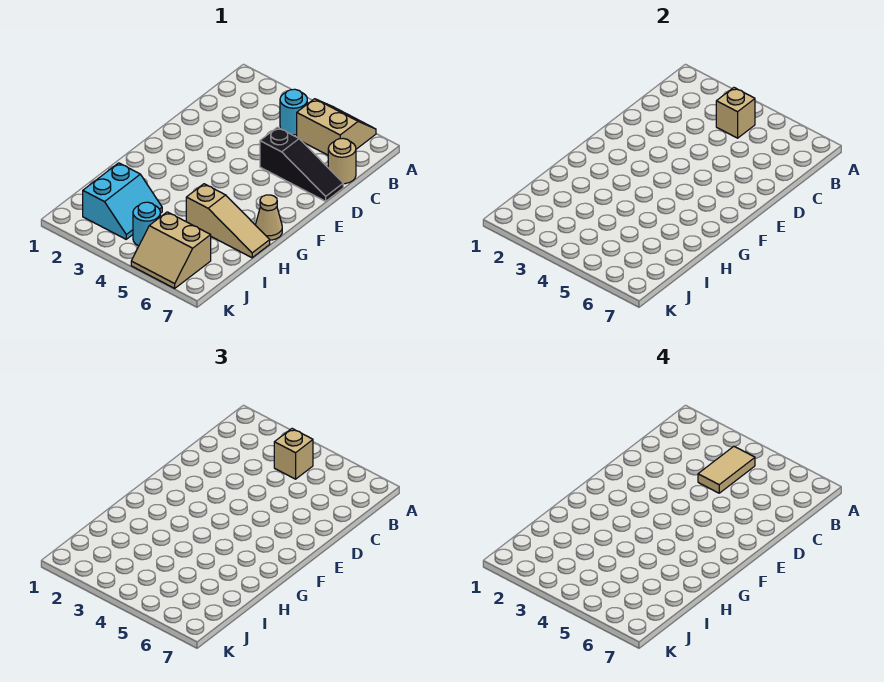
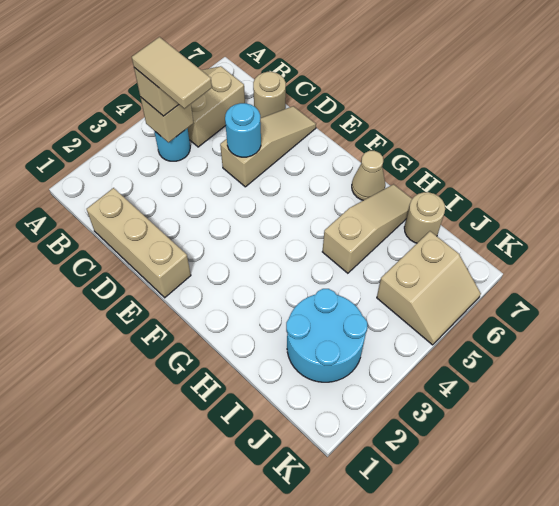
none -> tan 1x3 brick [87,188,191,298]
black 1x3 slope [260,127,343,201] -> tan 1x3 slope [220,106,316,187]
cyan 2x2 slope [83,163,162,239] -> cyan 2x2 round brick [286,289,367,382]
none -> tan 1x1 round brick [404,192,445,243]
cyan 1x1 round brick [133,202,160,246] -> cyan 1x1 round brick moved to [225,103,261,157]

